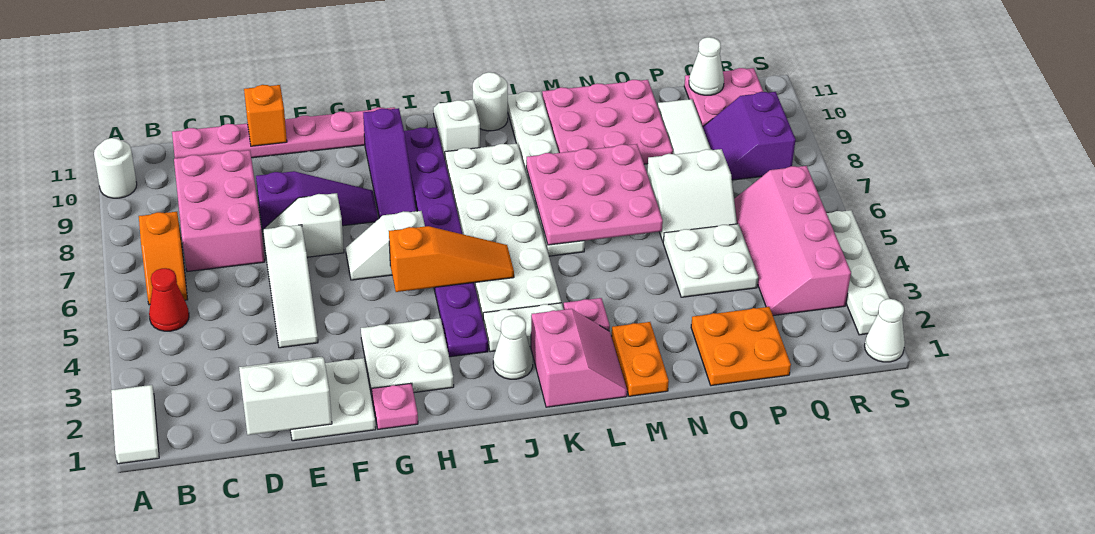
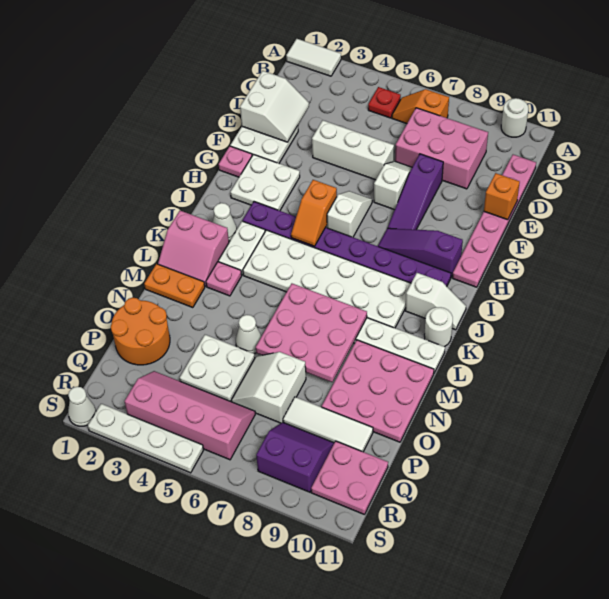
red 1x1 cone [149,268,189,331] -> red 1x1 plate [368,87,401,118]
white 1x3 slope [263,225,318,348] -> white 1x3 brick [312,120,394,180]
orange 1x3 slope [389,226,514,292] -> orange 1x2 slope [291,180,337,246]
orange 2x2 plate [691,307,791,386] -> orange 2x2 round brick [111,298,170,365]
white 1x1 cone [689,37,724,95] -> white 1x1 cone moved to [236,315,261,353]

